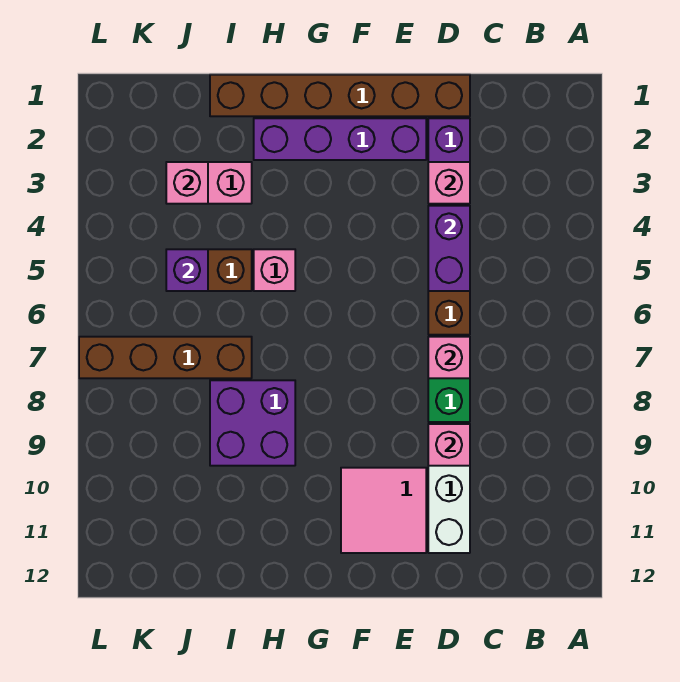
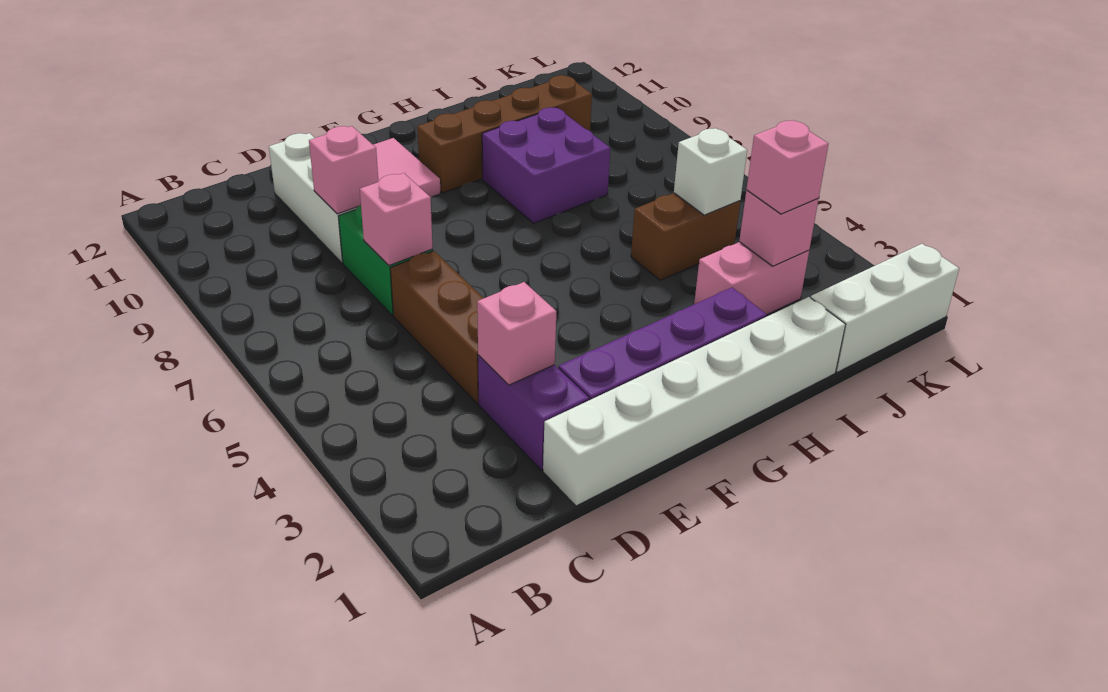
brown 1x6 brick [210,75,470,116] -> white 1x6 brick [543,297,845,506]
purple 1x2 brick [428,206,470,291] -> none
pink 1x1 brick [254,249,295,291] -> pink 1x1 brick moved to [747,120,828,214]
brown 1x4 brick [79,337,252,378] -> brown 1x4 brick moved to [417,75,592,193]
none -> white 1x3 brick [811,244,959,372]
purple 1x1 brick [166,249,208,291] -> white 1x1 brick [674,128,747,215]

